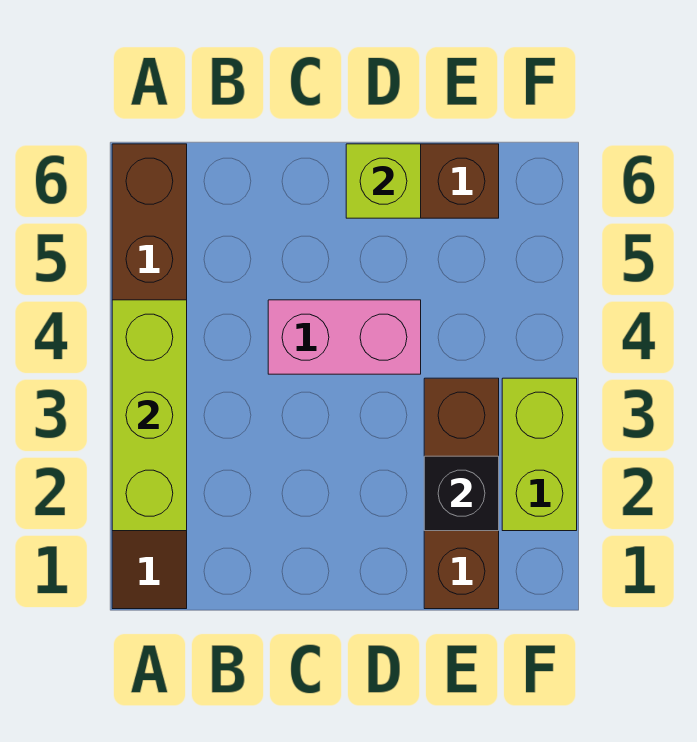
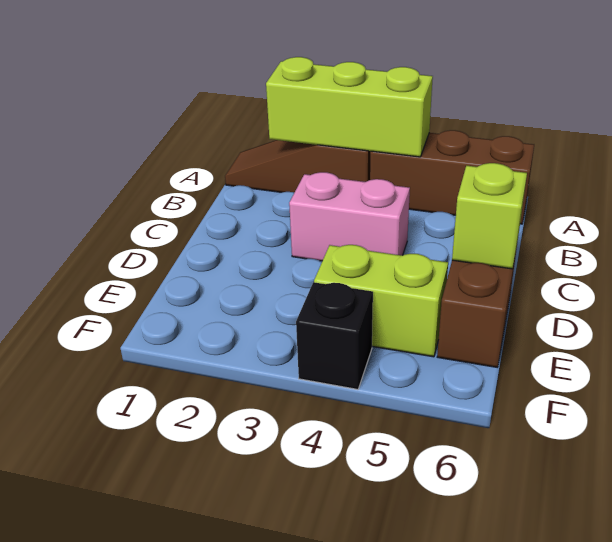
pink 1x2 brick [268,300,421,374] -> pink 1x2 brick turned to [289,172,410,261]
brown 1x3 brick [424,378,499,609] -> none
black 1x1 brick [424,456,499,531] -> black 1x1 brick moved to [296,282,373,389]
lime 1x2 brick [502,378,577,531] -> lime 1x2 brick moved to [314,245,448,357]

